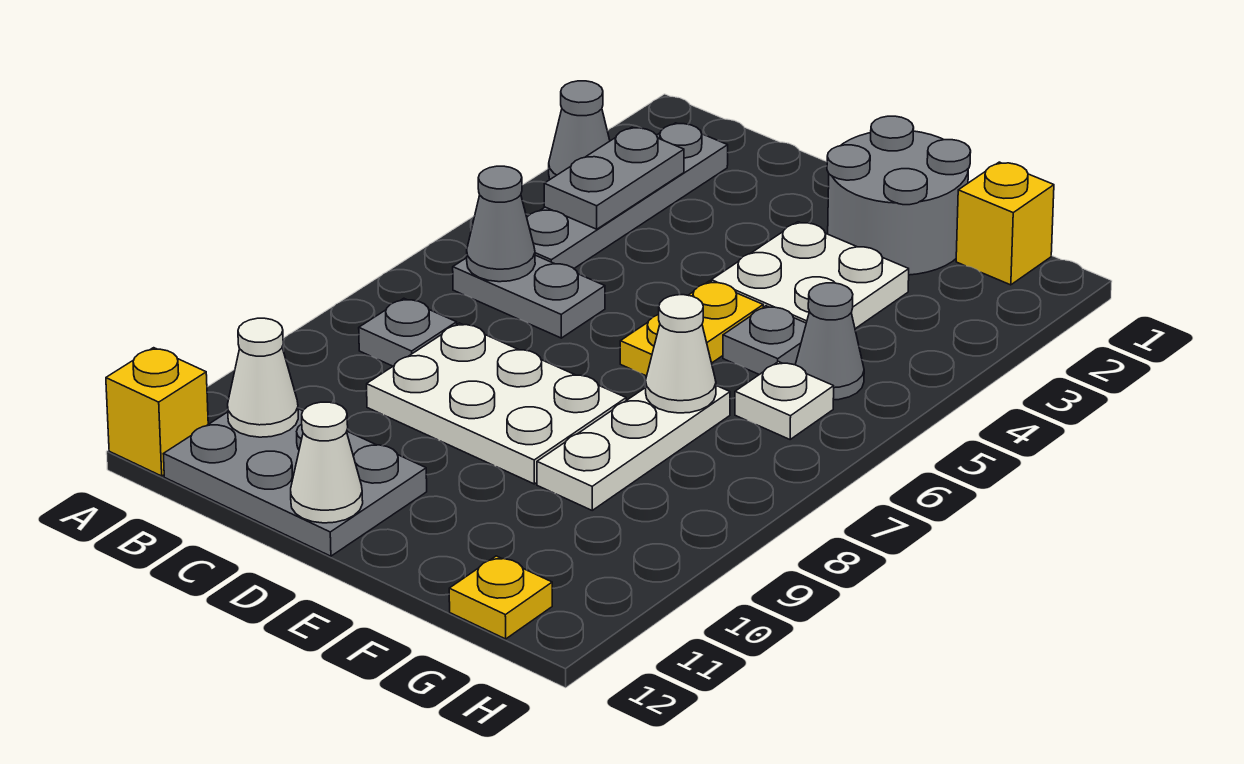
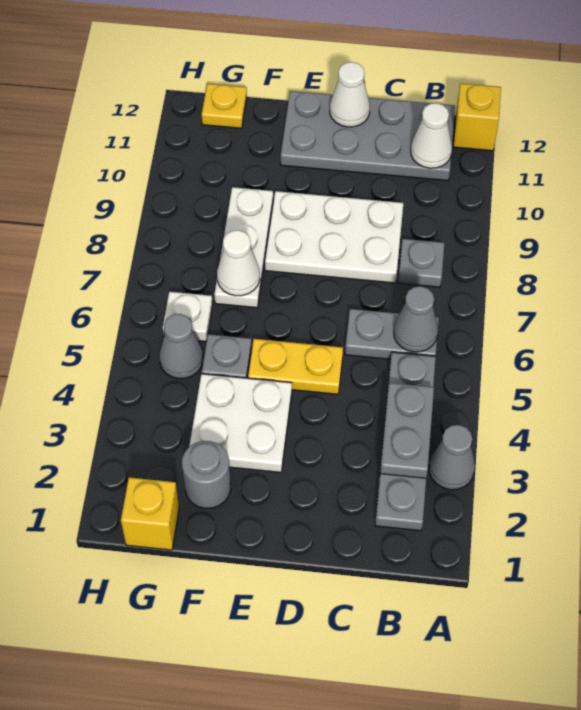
grey 2x3 plate [164,409,427,556] -> grey 2x4 plate [281,91,455,181]
grey 2x2 round brick [827,116,971,275] -> grey 1x1 round brick [182,441,231,508]
yellow 1x2 plate [620,281,763,376] -> yellow 1x2 plate turned to [248,339,343,394]

